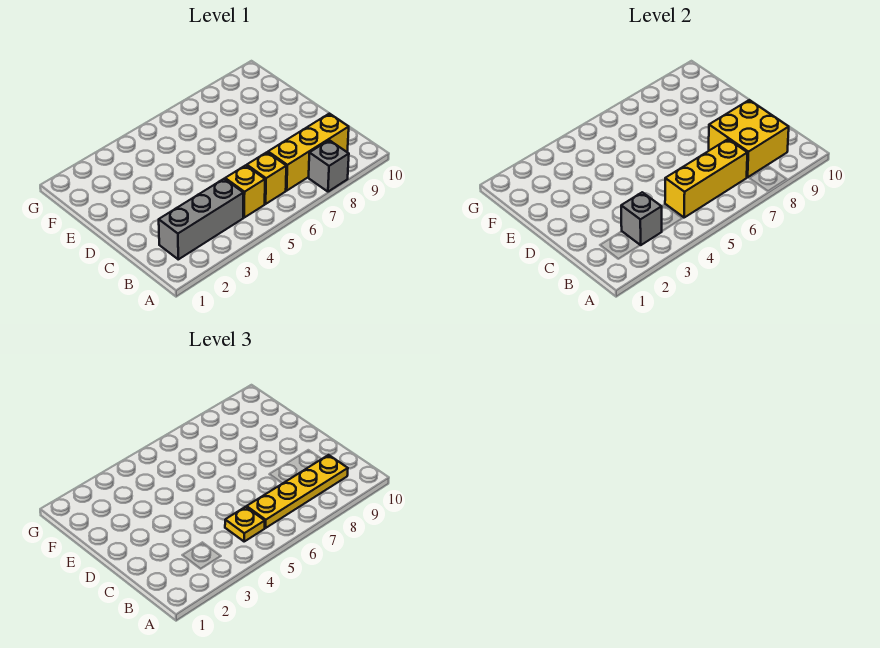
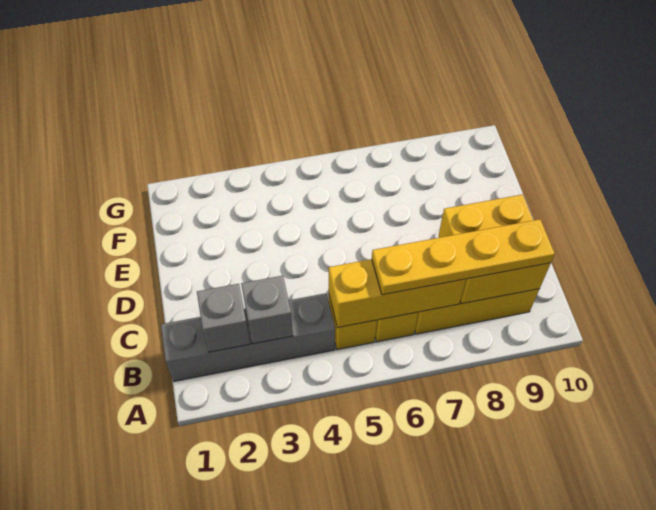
grey 1x1 brick [309,140,349,192] -> grey 1x1 brick moved to [197,284,250,352]
grey 1x3 brick [159,179,243,259] -> grey 1x4 brick [161,293,335,381]
yellow 1x1 plate [225,507,265,541] -> none

